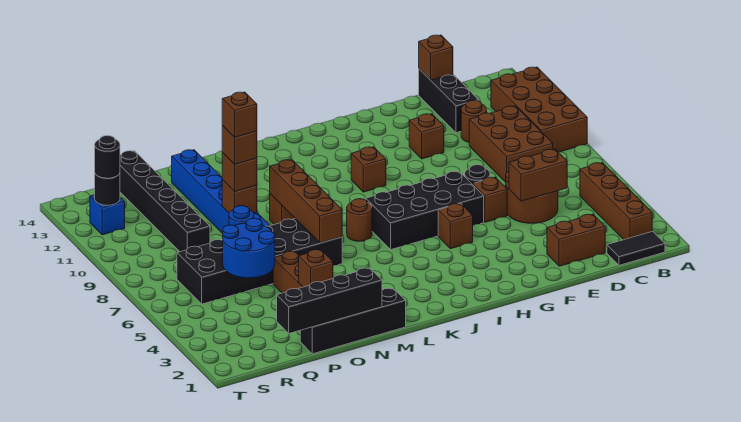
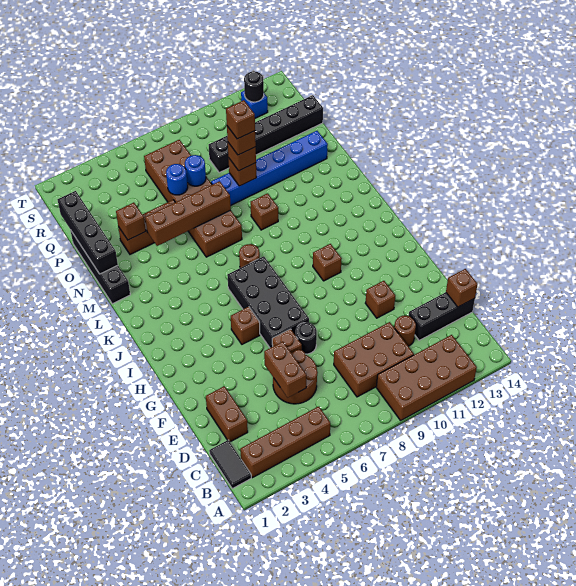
black 2x6 brick [177,219,342,304] -> brown 2x6 brick [144,140,242,257]
brown 1x4 brick [270,160,342,243] -> brown 1x4 brick moved to [145,181,231,246]
blue 2x2 round brick [223,218,275,278] -> blue 1x1 round brick [166,164,188,195]
black 1x1 round brick [95,136,120,178] -> none

